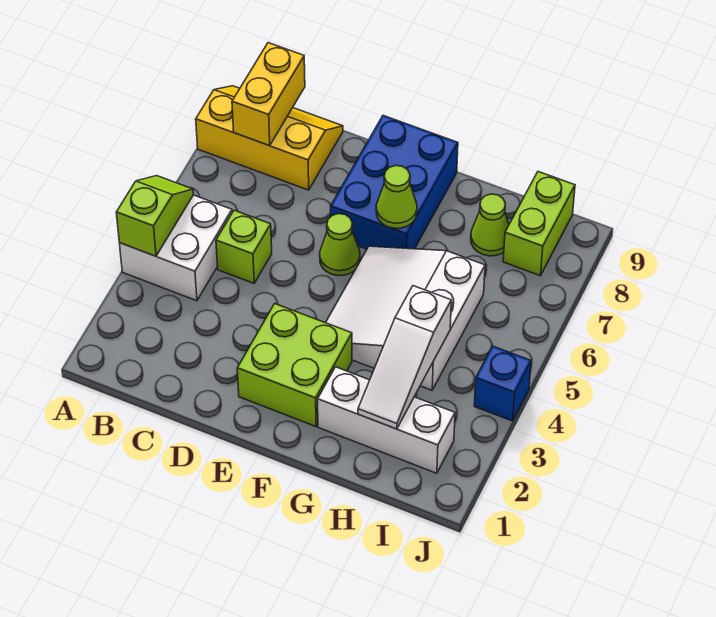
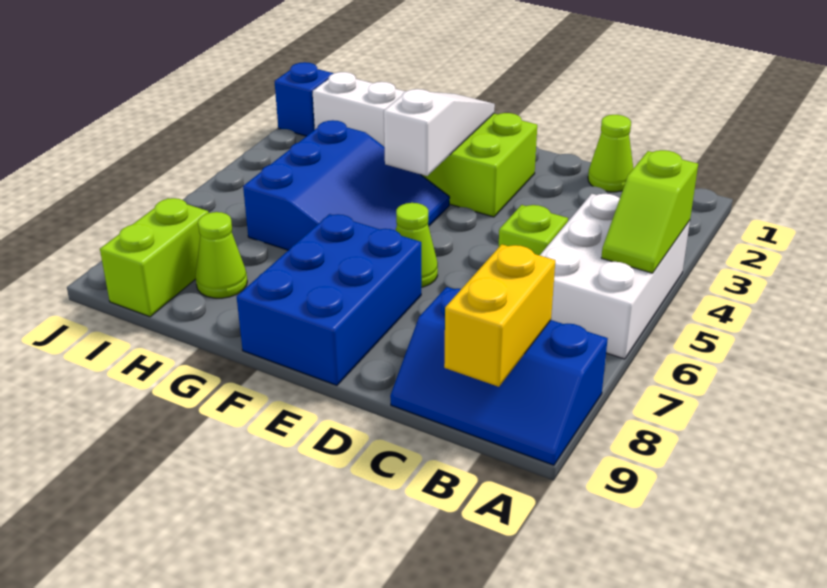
white 2x2 brick [120,195,232,301] -> white 2x3 brick [540,194,690,359]
yellow 2x3 slope [196,86,343,190] -> blue 2x3 slope [390,287,608,465]
white 3x3 slope [326,246,485,390] -> blue 3x3 slope [243,120,450,250]
lime 1x1 cone [376,166,417,228] -> lime 1x1 cone moved to [588,115,633,192]
white 1x3 slope [358,286,451,429] -> white 1x3 slope moved to [384,89,495,176]
blue 1x1 brick [474,346,531,421] -> blue 1x1 brick moved to [275,62,333,136]

